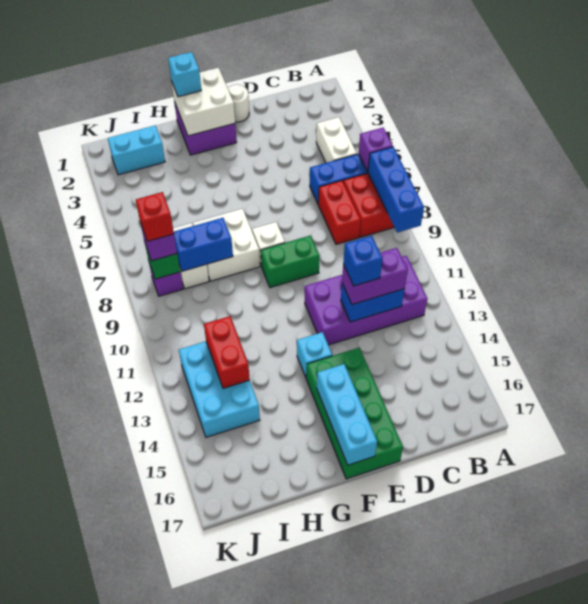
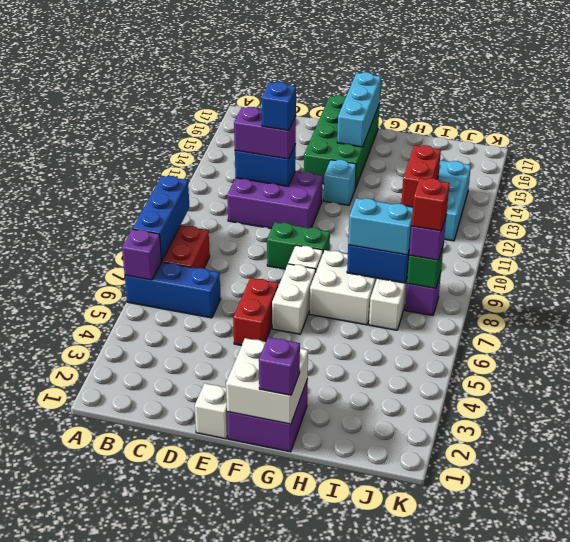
white 1x2 brick [316,117,357,163] -> white 1x2 brick moved to [272,264,316,334]
purple 2x4 brick [305,256,427,345] -> purple 2x3 brick [227,171,323,229]
red 1x2 brick [318,181,361,244] -> red 1x2 brick moved to [233,278,278,346]
white 1x1 round brick [228,84,249,122] -> white 1x1 brick [195,383,228,439]
cyan 1x1 brick [168,52,201,97] -> purple 1x1 brick [259,337,300,395]
cyan 1x2 brick [108,125,165,175] -> cyan 1x2 brick moved to [348,198,413,255]

